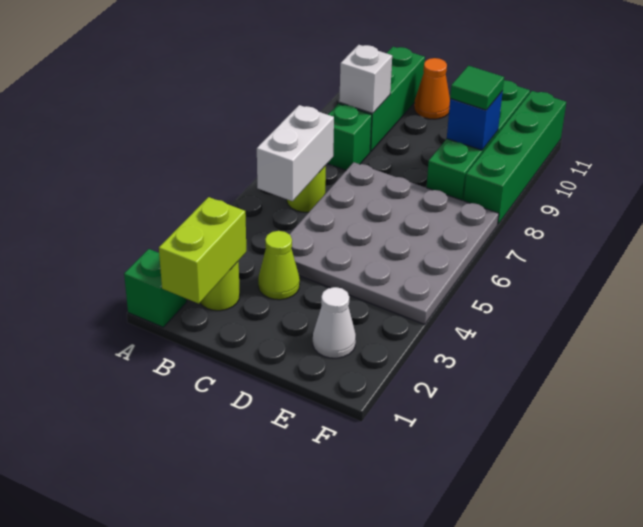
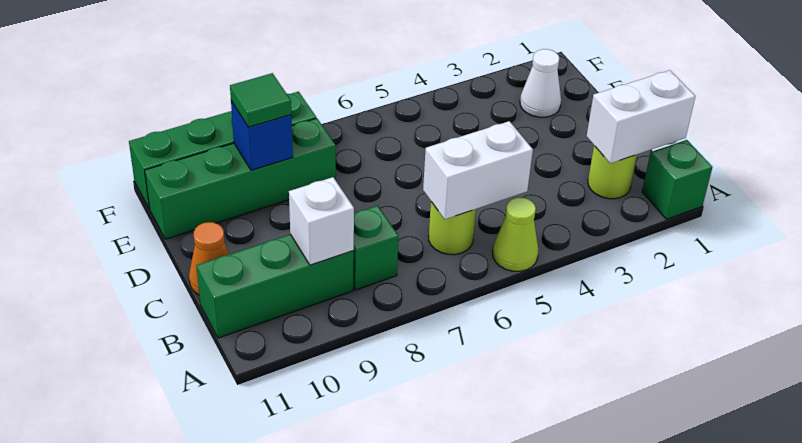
lime 1x2 brick [159,197,246,304] -> white 1x2 brick [587,70,695,163]
lime 1x1 cone [258,231,300,300] -> lime 1x1 cone moved to [493,197,538,271]
grey 4x4 plate [289,162,499,325] -> none

